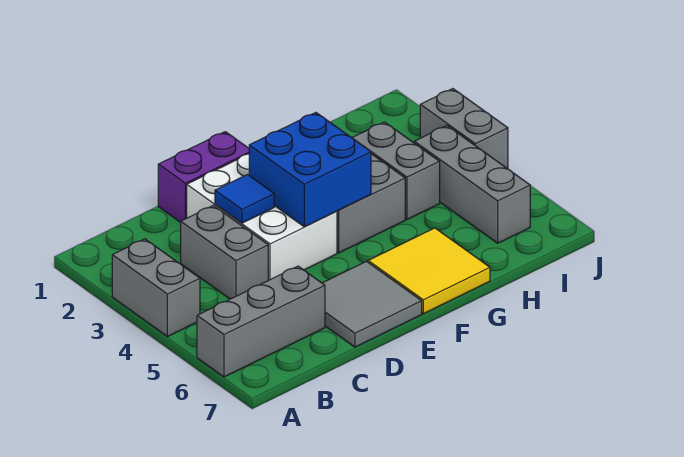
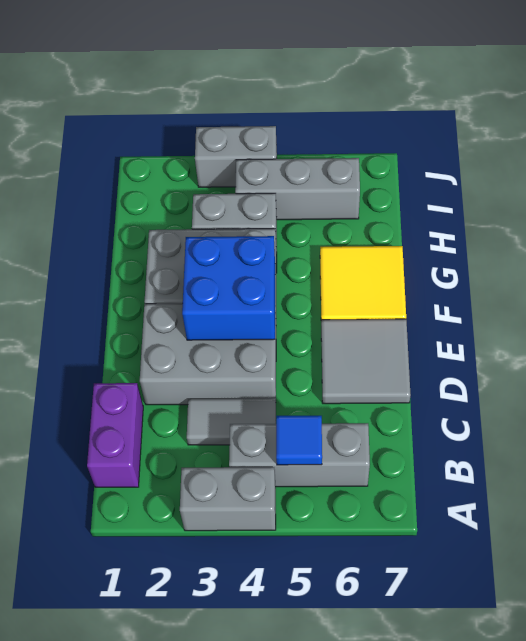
grey 1x3 brick [197,266,325,377] -> grey 1x3 brick turned to [229,423,370,487]
grey 1x2 brick [181,206,268,299] -> grey 1x2 tile [187,398,276,445]
purple 1x2 brick [158,132,249,222] -> purple 1x2 brick moved to [87,383,143,487]
white 2x3 brick [187,154,337,280] -> grey 2x3 brick [140,303,276,405]
blue 1x1 tile [215,175,274,223] -> blue 1x1 tile moved to [276,416,322,465]

